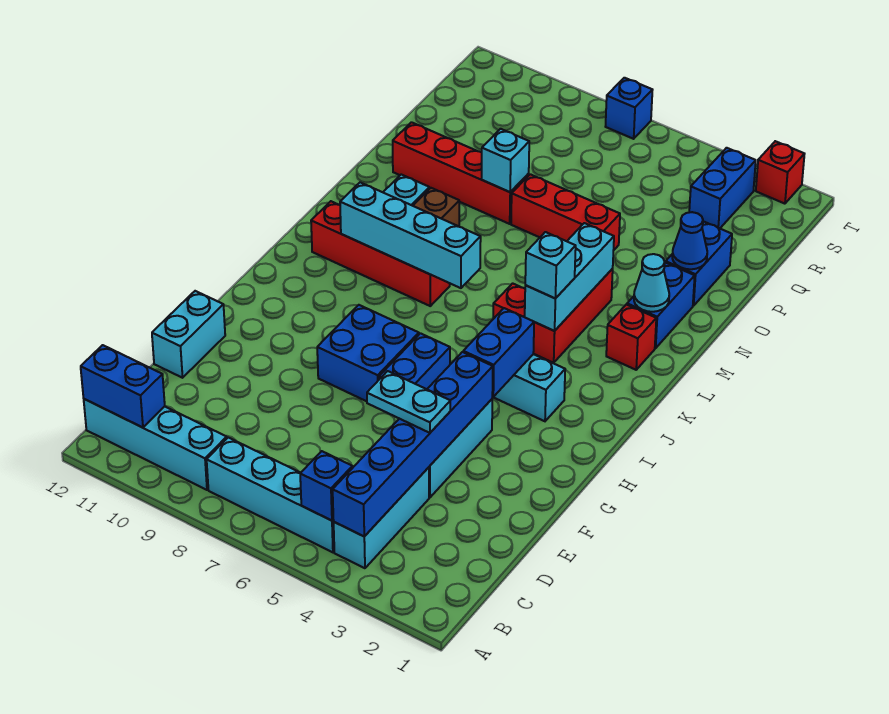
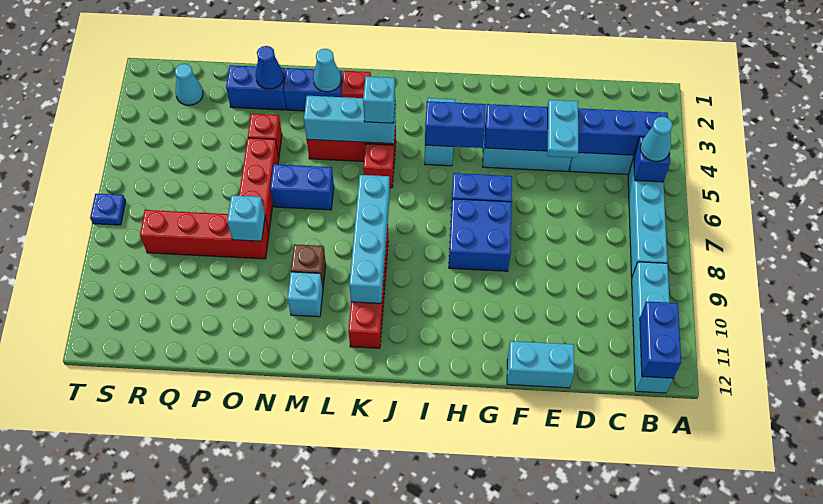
none -> cyan 1x1 cone [640,117,672,161]
red 1x4 brick [393,122,529,224] -> red 1x4 brick turned to [140,210,269,259]
none -> cyan 1x1 cone [175,64,203,105]
blue 1x2 brick [689,148,756,228] -> blue 1x2 brick moved to [270,164,334,210]
red 1x1 brick [756,141,804,204] -> red 1x1 brick moved to [248,114,282,156]
blue 1x1 brick [605,78,652,139] -> blue 1x1 plate [90,194,126,225]

